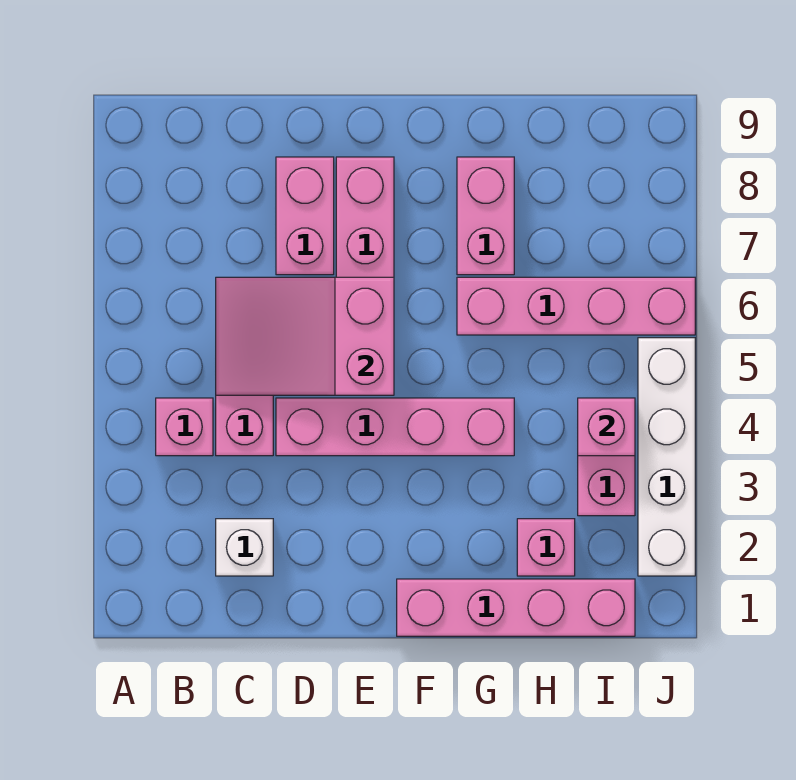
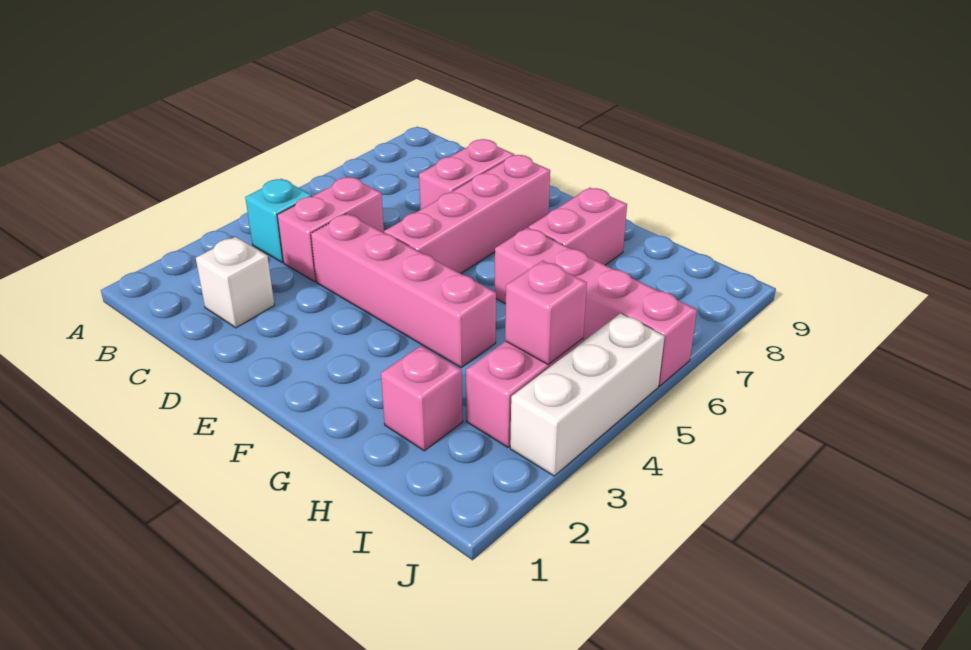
pink 1x1 brick [156,398,213,456] -> cyan 1x1 brick [245,179,312,262]
pink 2x3 slope [216,277,394,395] -> none
pink 1x4 brick [397,579,635,636] -> none
white 1x4 brick [638,338,695,576] -> white 1x3 brick [510,313,665,476]

